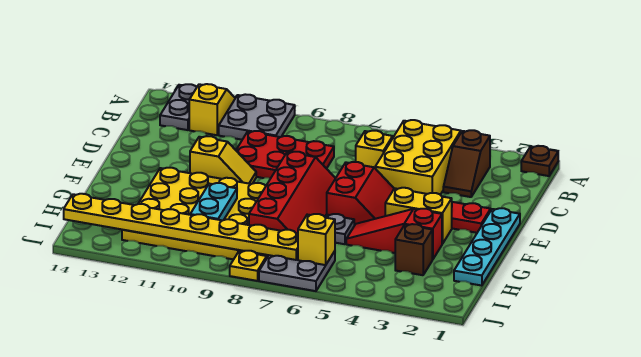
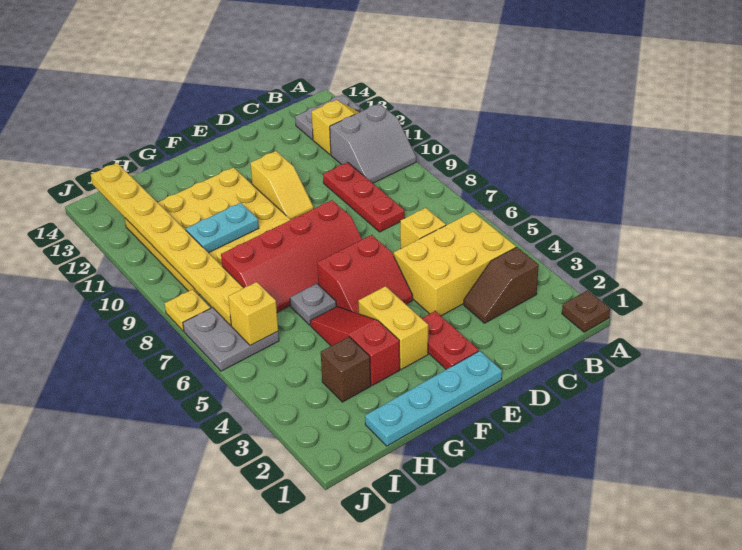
grey 2x2 plate [219,94,295,140] -> grey 2x2 slope [330,104,416,183]
red 2x3 plate [236,131,334,178] -> red 1x3 plate [323,162,405,232]

